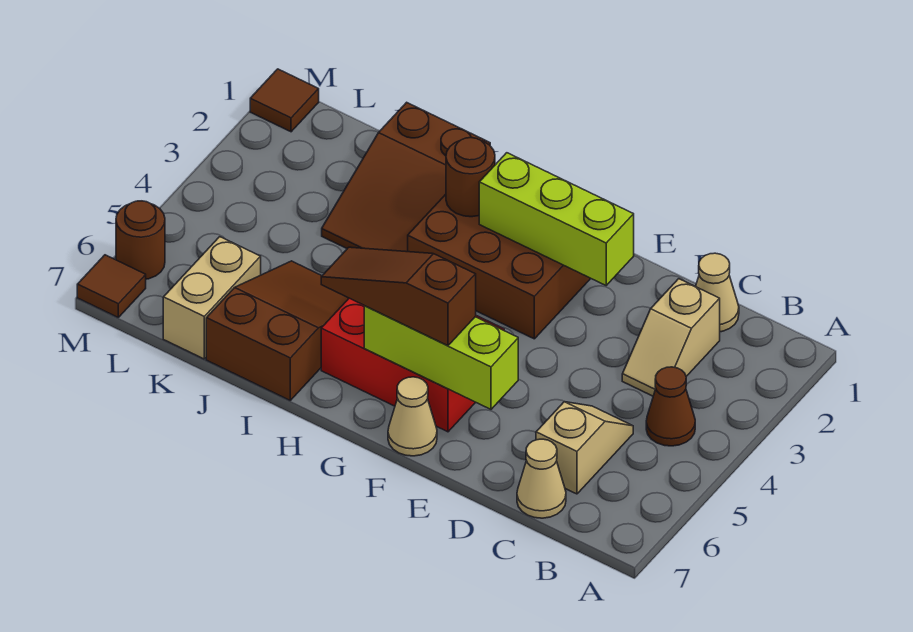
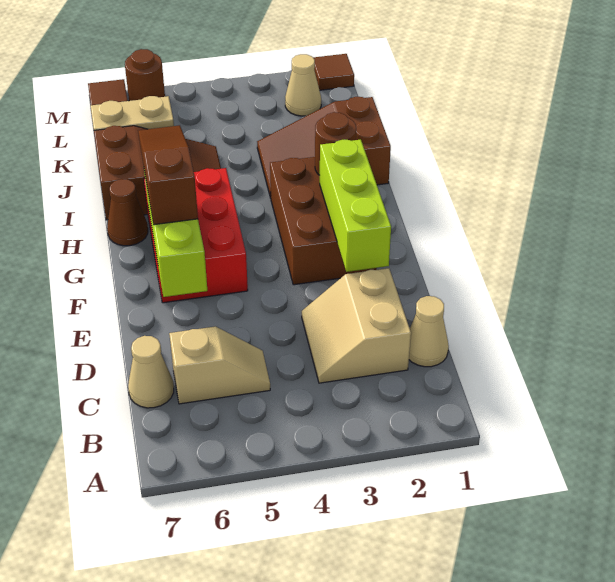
brown 1x1 cone [646,367,695,446] -> brown 1x1 cone moved to [107,179,148,246]
tan 1x2 slope [622,279,720,396] -> tan 2x2 slope [302,268,411,383]
tan 1x1 cone [388,377,437,456] -> tan 1x1 cone moved to [285,54,321,116]

